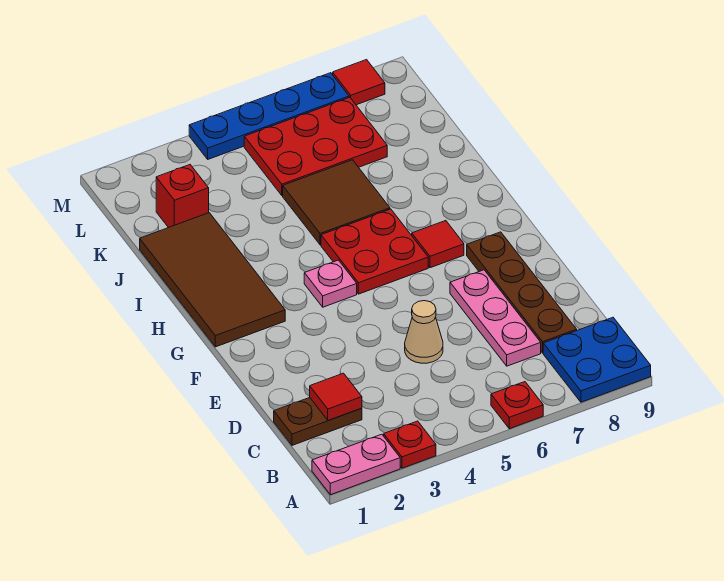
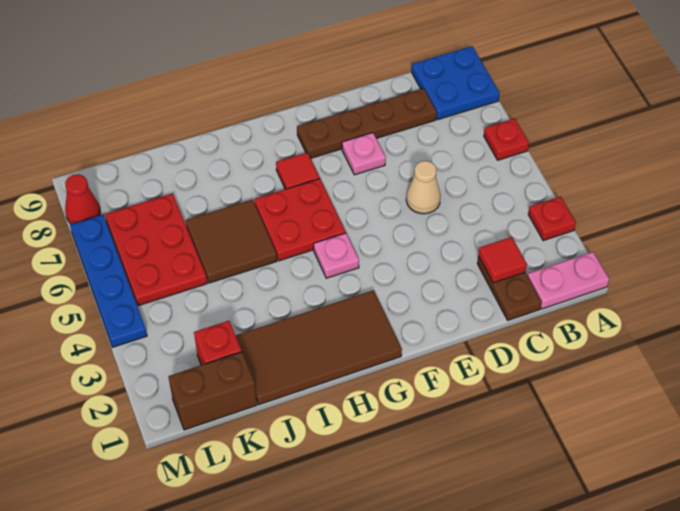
pink 1x2 plate [312,434,400,495] -> pink 1x2 plate turned to [528,252,609,309]
pink 1x3 plate [450,270,541,366] -> pink 1x1 plate [342,133,386,175]
none -> brown 1x2 brick [168,352,257,430]
red 1x1 tile [333,60,385,105] -> red 1x1 cone [65,174,101,224]

